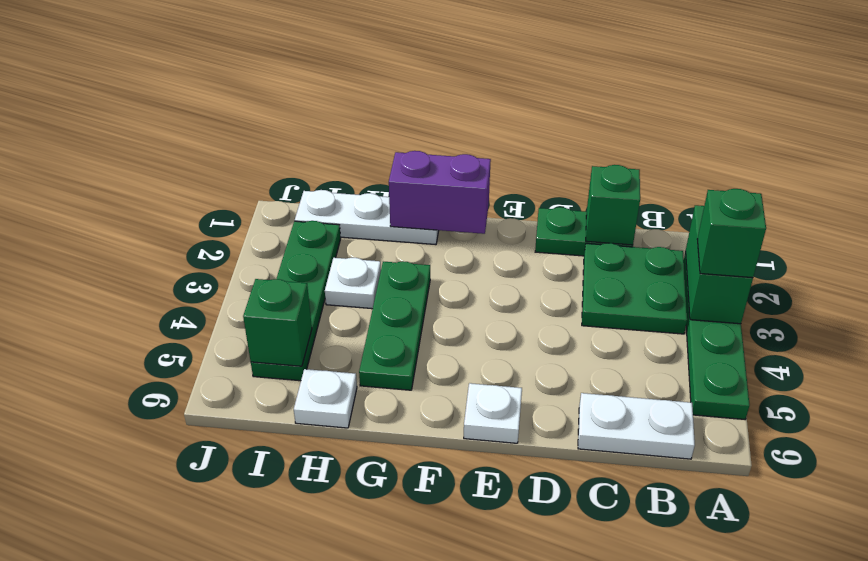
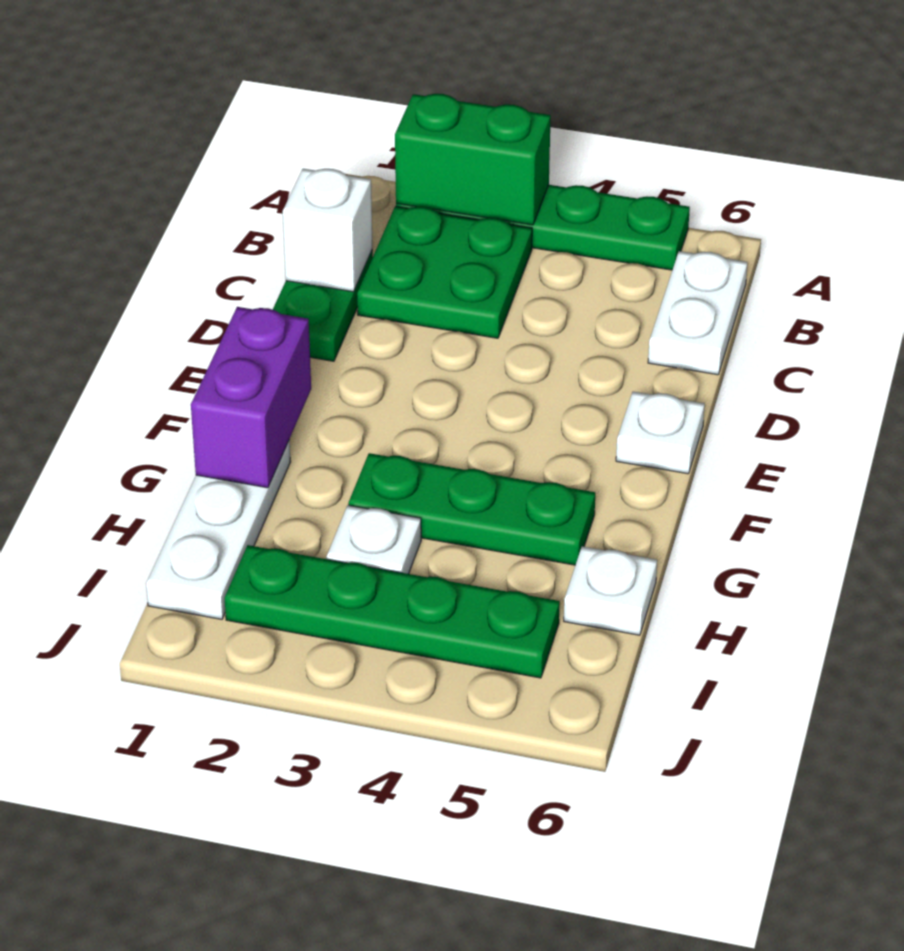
green 1x1 brick [697,189,766,278] -> none
green 1x1 brick [586,165,640,245] -> white 1x1 brick [283,169,373,292]
green 1x1 brick [243,279,312,366] -> none

